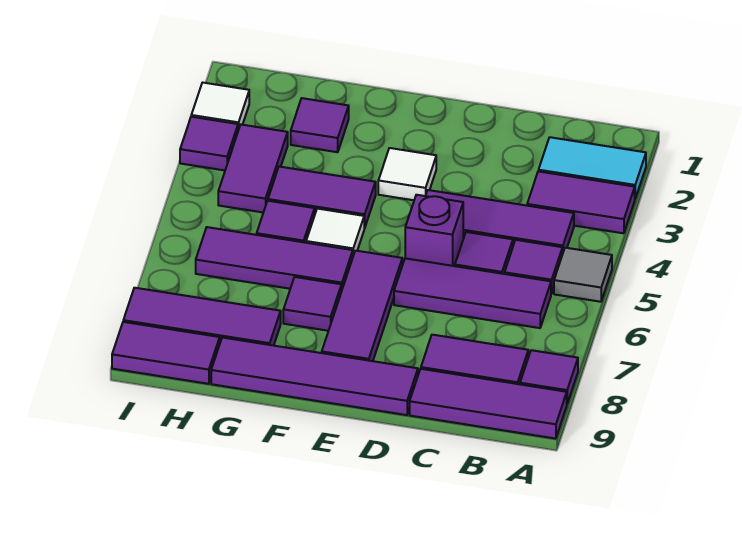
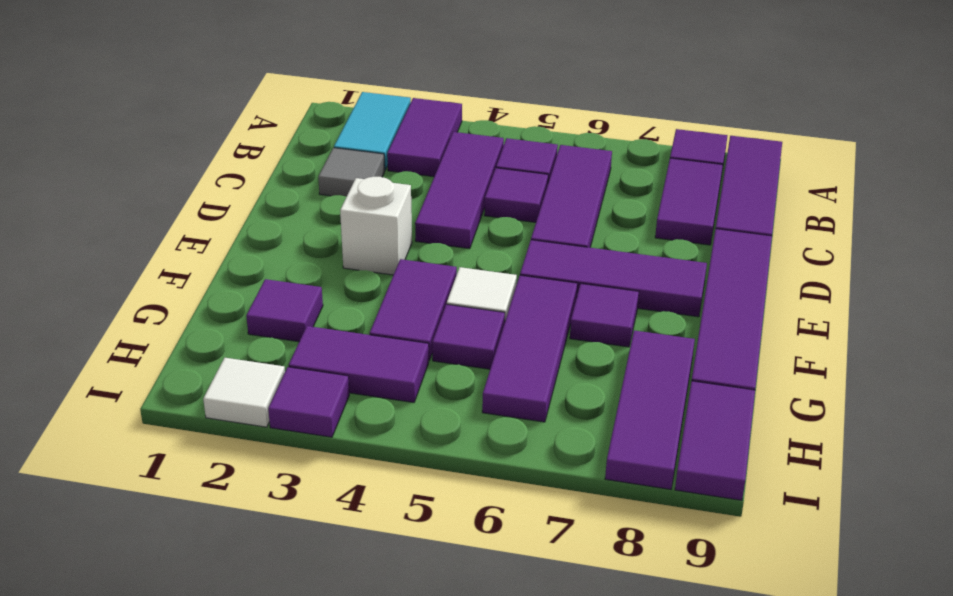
grey 1x1 tile [554,248,612,302] -> grey 1x1 tile moved to [318,148,385,197]
purple 1x1 brick [405,195,463,266] -> none
white 1x1 tile [378,148,436,200] -> white 1x1 brick [340,177,412,275]

